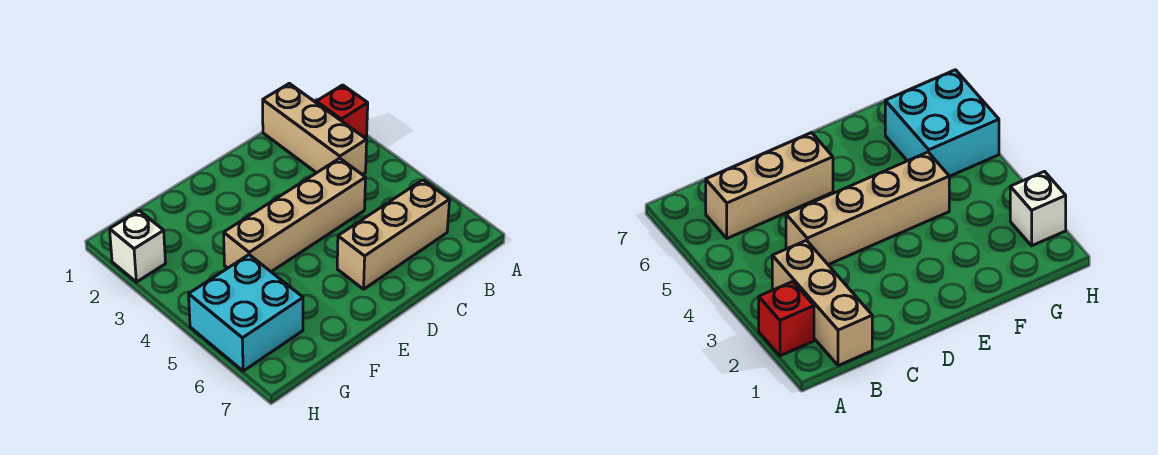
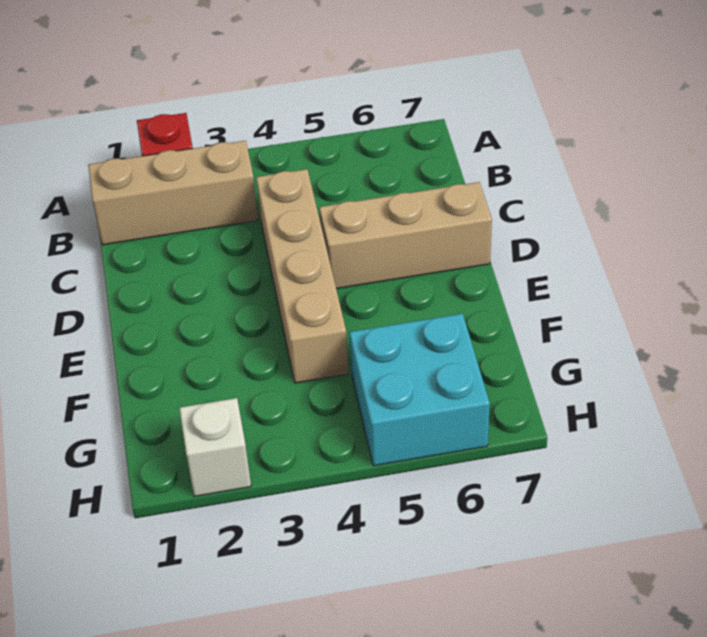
tan 1x3 brick [337,180,450,289] -> tan 1x3 brick turned to [319,182,492,289]

